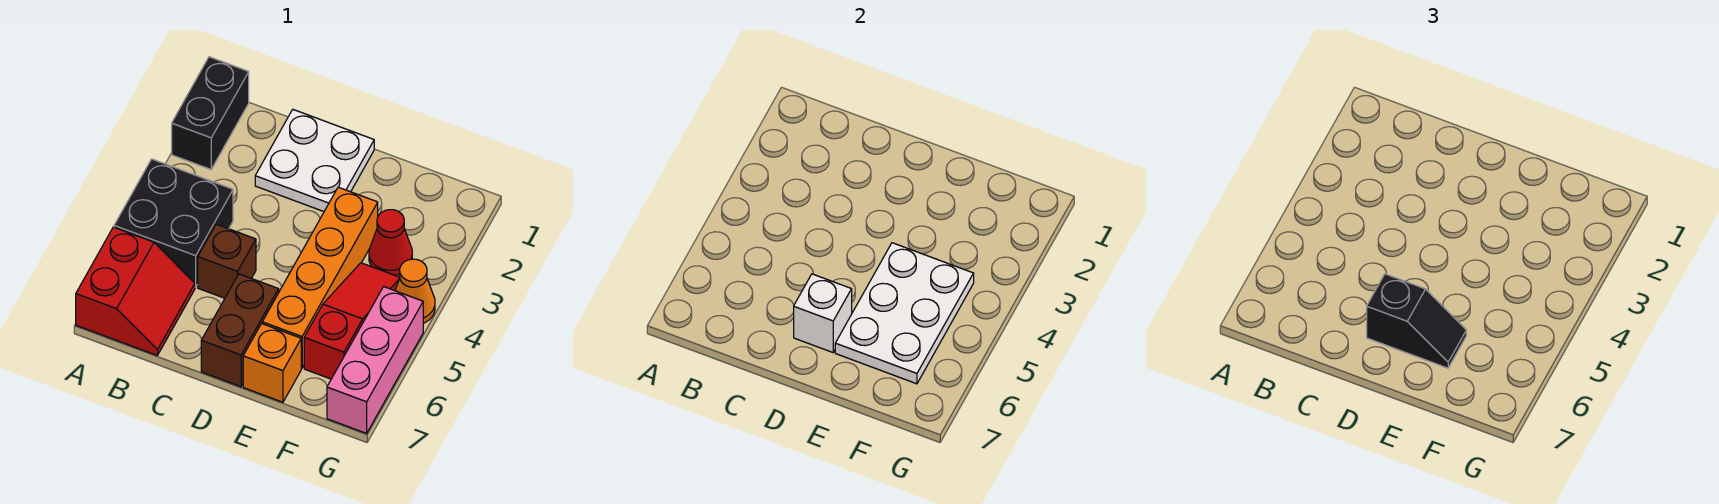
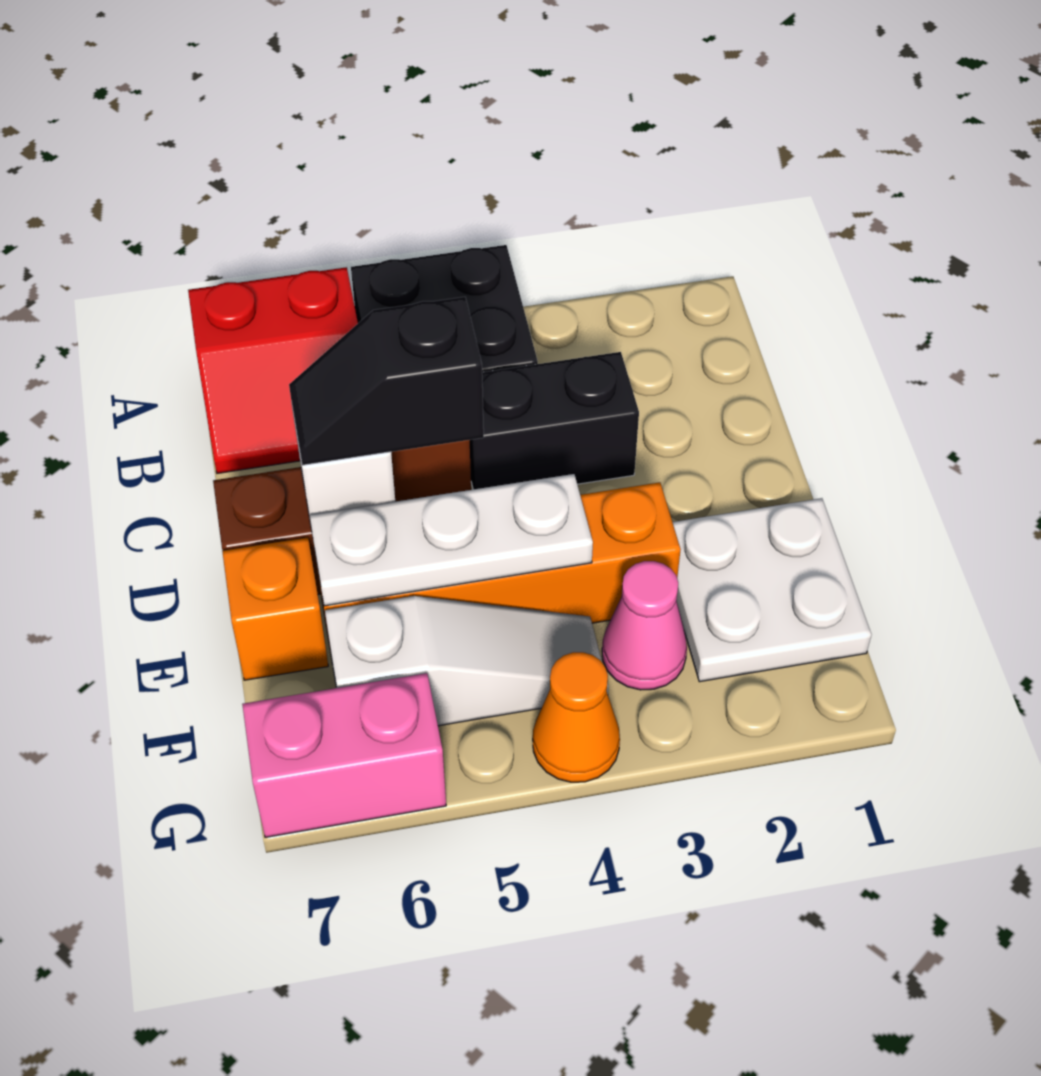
black 1x2 brick [172,57,249,169] -> black 1x2 brick moved to [470,352,639,490]
white 2x2 plate [255,110,374,212] -> white 2x2 plate moved to [672,498,871,682]
black 1x2 slope [1367,274,1466,368] -> black 1x2 slope turned to [289,297,484,465]
white 2x3 plate [835,243,974,384] -> white 1x3 plate [309,474,593,606]
red 1x1 cone [369,210,412,276] -> pink 1x1 cone [602,561,687,690]
red 1x3 slope [304,263,400,379] -> white 1x3 slope [325,596,609,726]
pink 1x3 brick [327,287,423,433] -> pink 1x2 brick [242,673,446,837]

